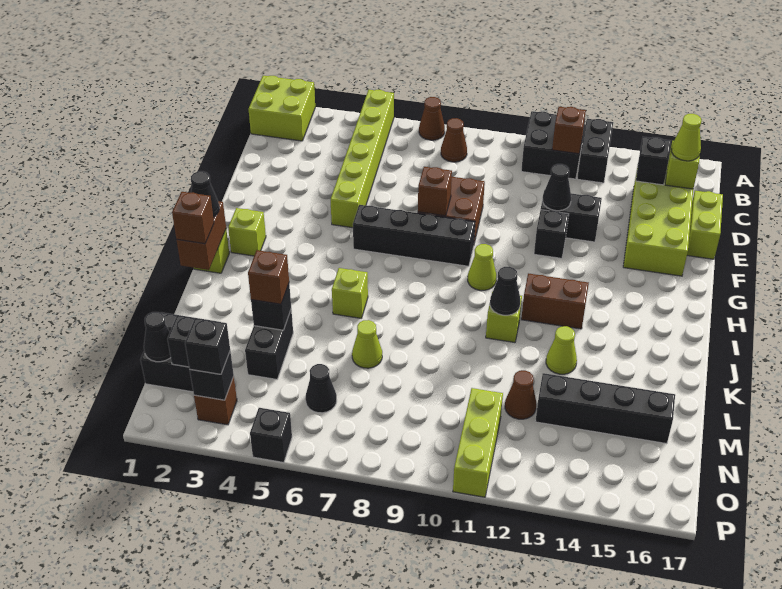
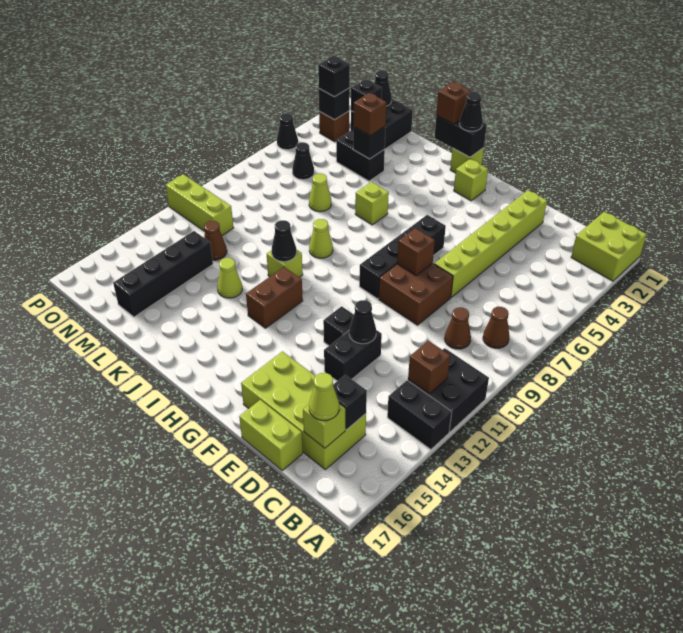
lime 1x6 brick [331,90,394,228] -> lime 1x6 brick turned to [435,190,547,297]
brown 1x1 cone [419,97,445,140] -> brown 1x1 cone moved to [445,307,471,349]
lime 1x1 cone [468,244,496,290] -> lime 1x1 cone moved to [309,219,333,258]
brown 1x2 brick [177,201,226,270] -> black 1x2 brick [434,115,487,157]
black 1x1 brick [250,408,292,463] -> black 1x1 cone [277,113,298,150]

